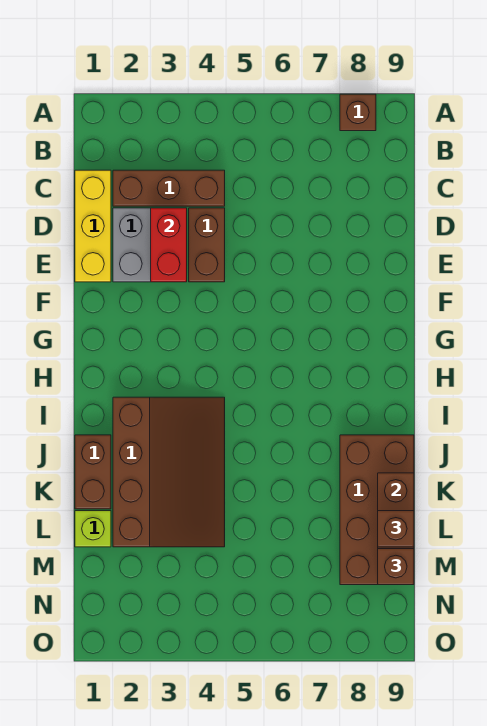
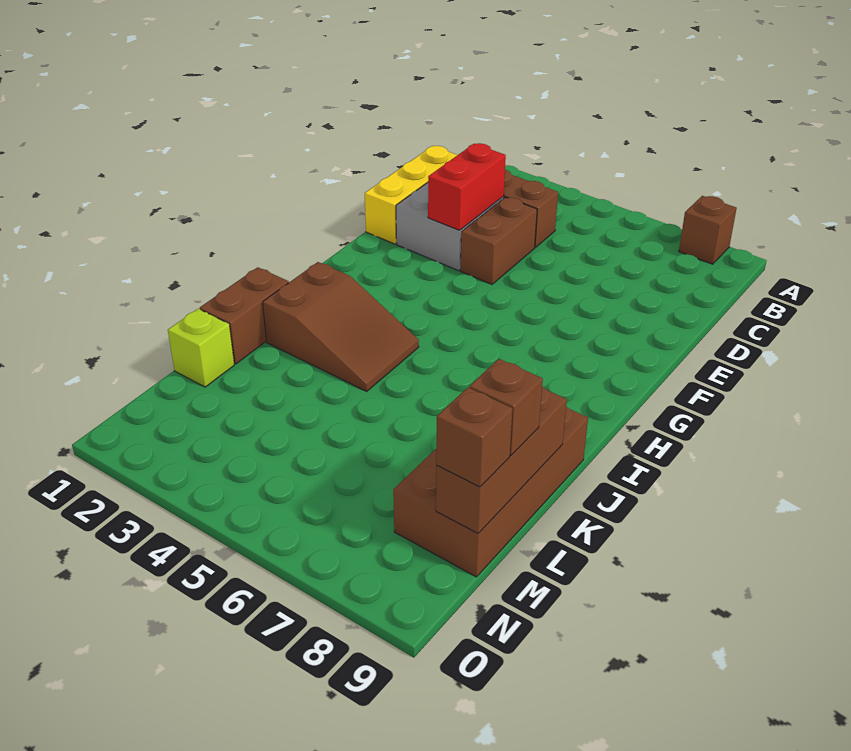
brown 3x4 slope [113,397,225,547] -> brown 2x3 slope [263,262,419,391]

